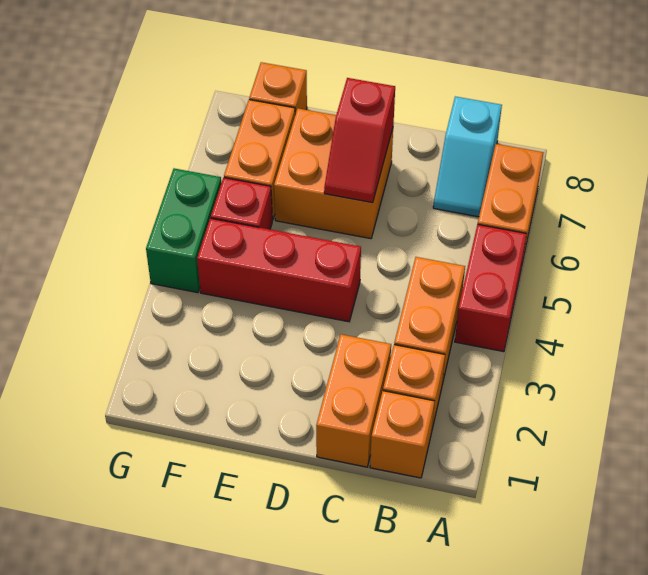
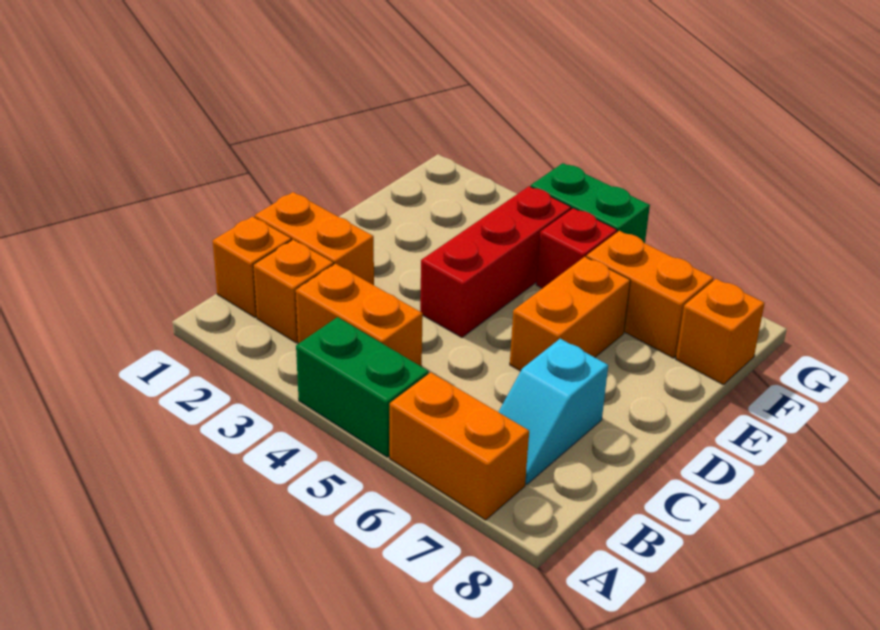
red 1x2 brick [455,224,527,352] -> green 1x2 brick [296,317,429,457]
cyan 1x2 slope [433,97,502,217] -> cyan 1x2 slope turned to [499,339,608,484]
orange 2x2 brick [274,108,393,239] -> orange 1x2 brick [510,257,630,371]
red 1x2 slope [324,78,395,203] -> none

